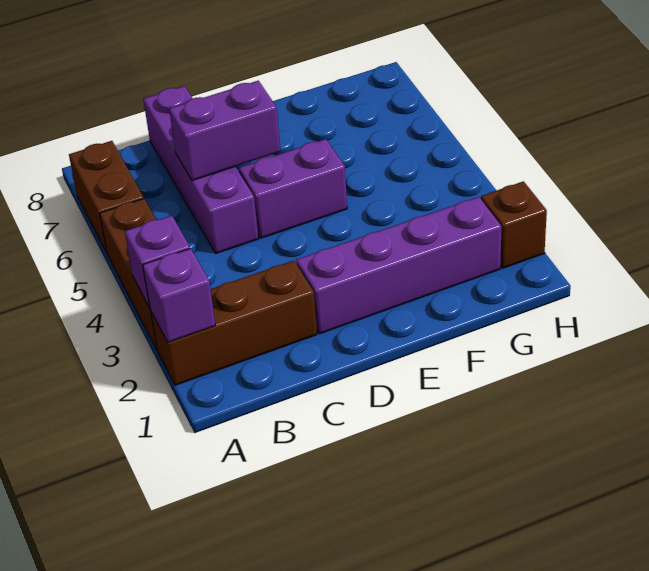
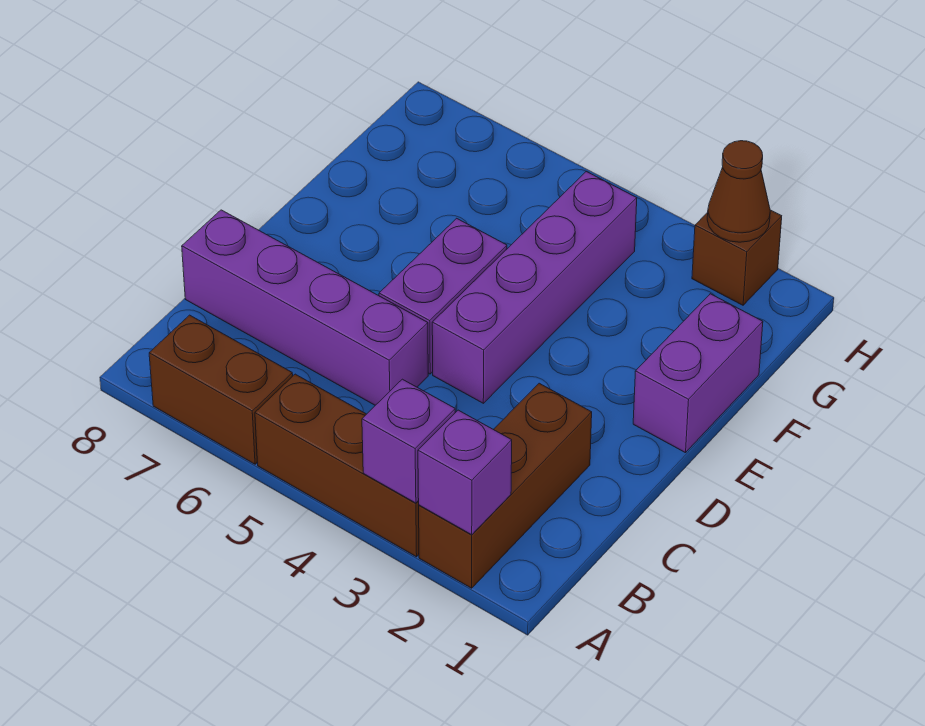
purple 1x2 brick [169,81,280,180] -> purple 1x2 brick moved to [633,294,763,453]
purple 1x4 brick [296,197,502,334] -> purple 1x4 brick moved to [432,171,637,403]
none -> brown 1x1 cone [707,141,770,242]

